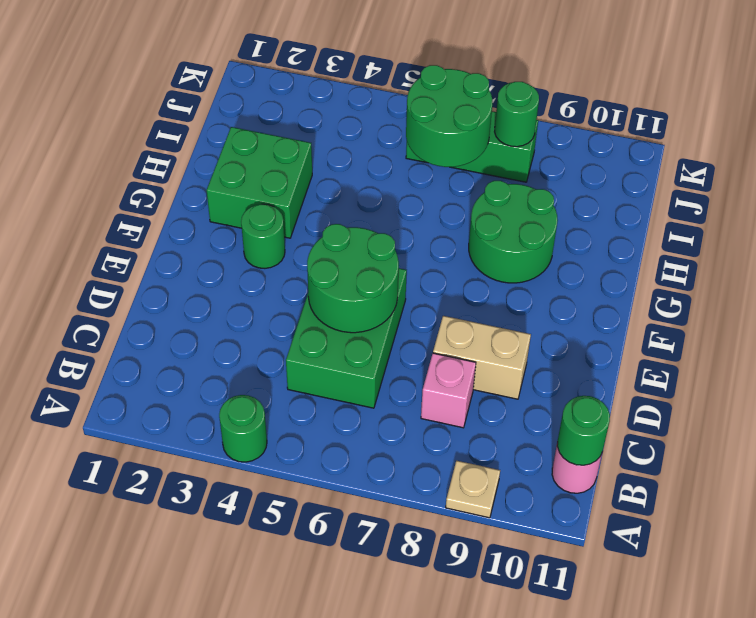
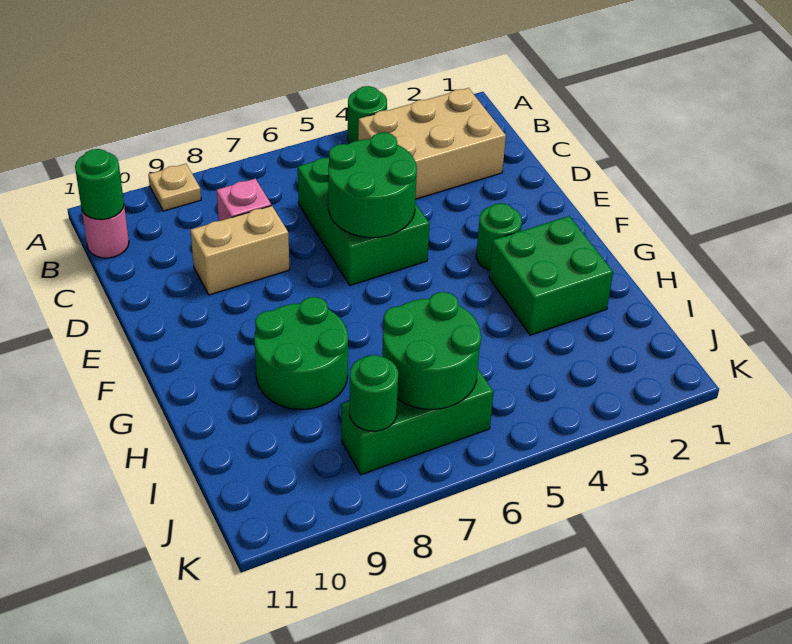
none -> tan 2x3 brick [358,88,506,199]

